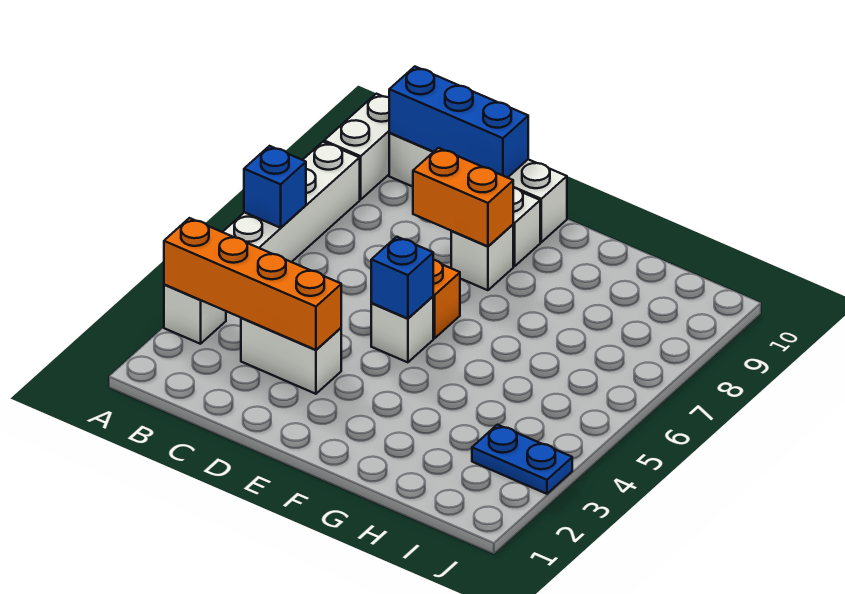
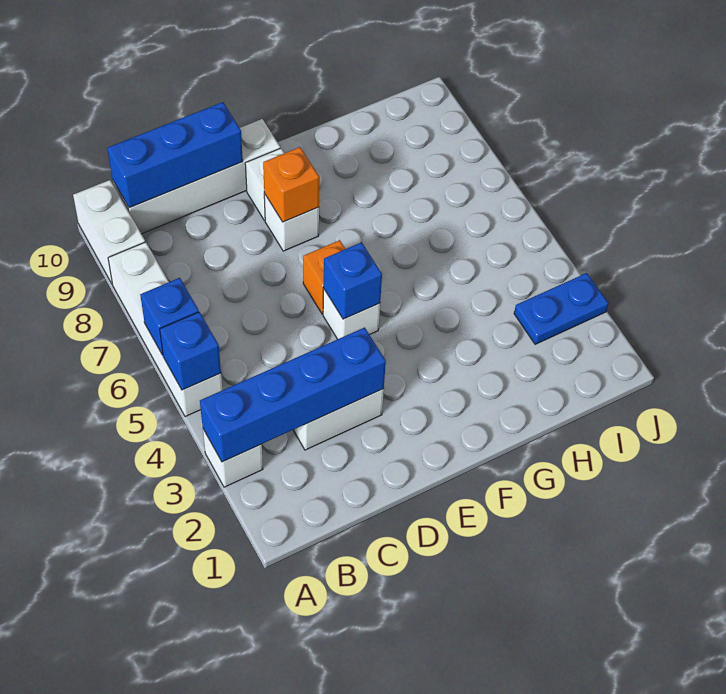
orange 1x4 brick [164,218,341,350] -> blue 1x4 brick [200,327,386,462]
none -> blue 1x1 brick [160,312,221,390]
orange 1x2 brick [413,148,513,247] -> orange 1x1 brick [263,147,319,222]

